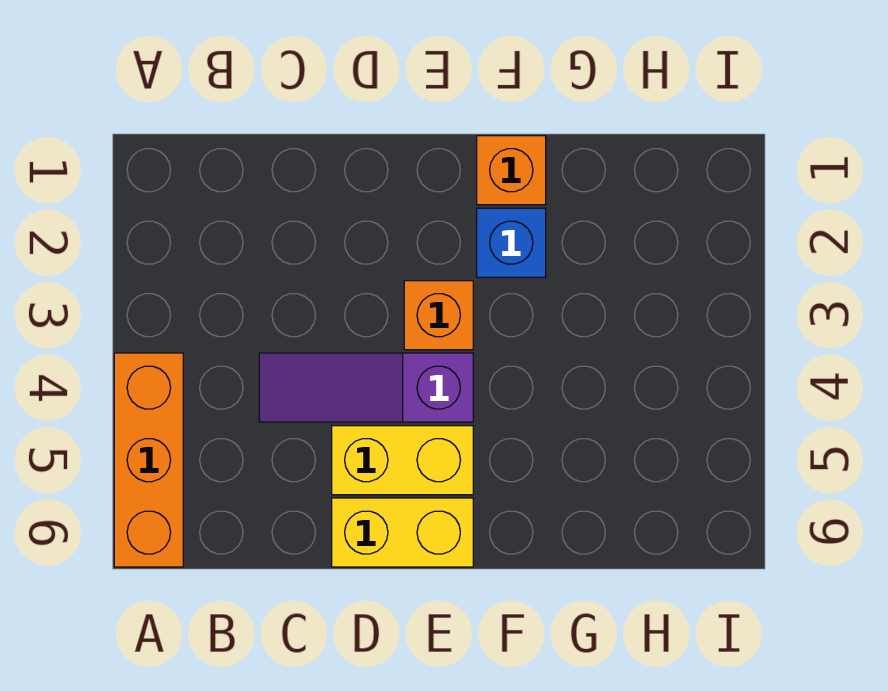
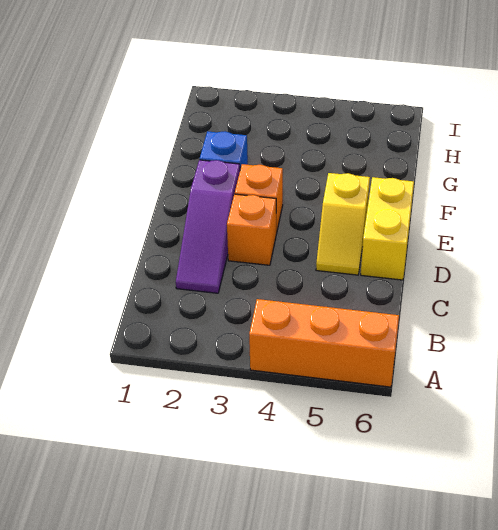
purple 1x3 slope [259,353,473,422] -> purple 1x3 slope moved to [176,160,240,293]
yellow 1x2 brick [332,426,473,495] -> yellow 1x2 slope [316,173,370,275]
orange 1x1 brick [477,136,546,205] -> orange 1x1 brick moved to [227,194,276,265]

